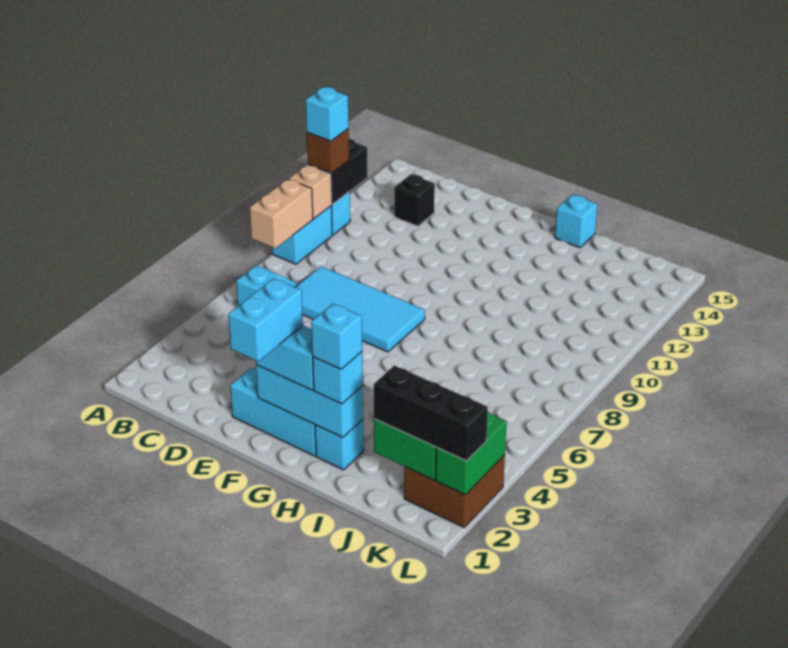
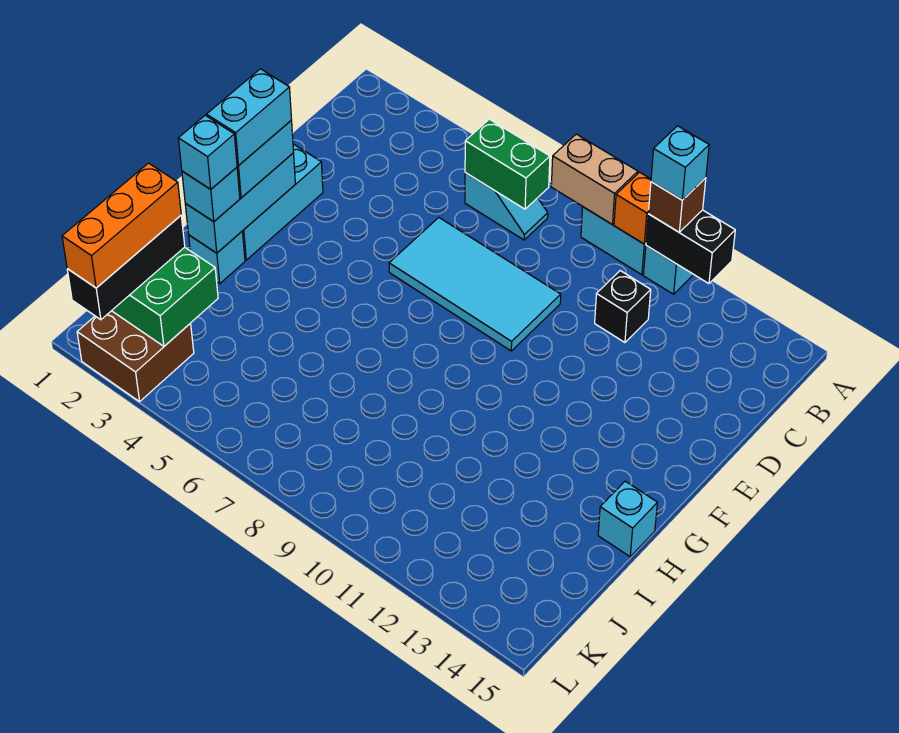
tan 1x1 brick [289,165,332,219] -> orange 1x1 brick [614,172,651,244]
cyan 2x4 tile [295,266,425,352] -> cyan 2x4 tile turned to [389,218,561,351]
black 1x1 brick [394,174,435,226] -> black 1x1 brick moved to [595,271,651,342]
cyan 1x2 brick [228,278,303,362] -> cyan 1x2 brick turned to [207,69,292,166]
none -> orange 1x3 brick [62,163,181,288]
green 1x2 brick [435,412,507,495] -> green 1x2 brick moved to [465,119,550,209]

